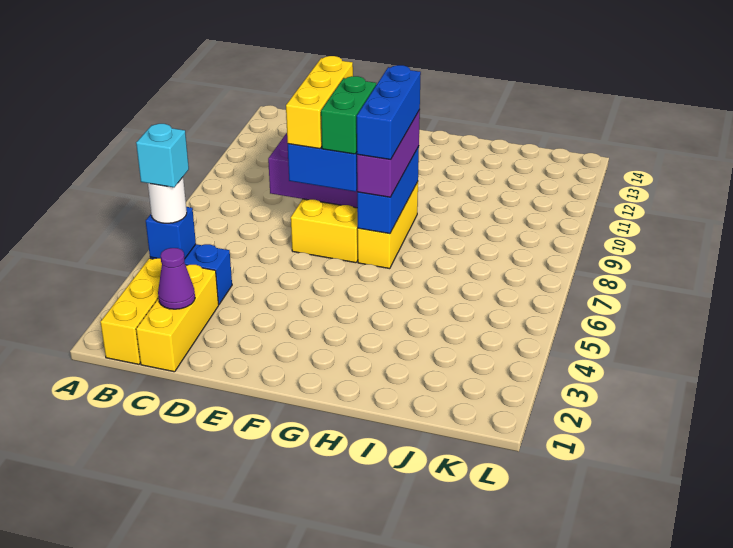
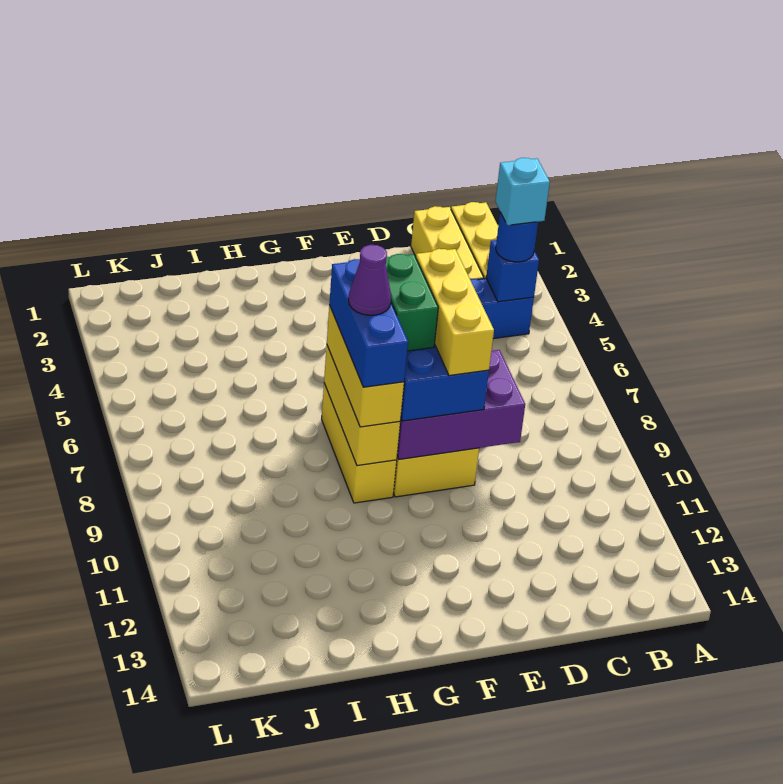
white 1x1 round brick [148,177,187,223] -> blue 1x1 round brick [496,212,538,262]
purple 1x1 cone [158,248,195,309] -> purple 1x1 cone moved to [348,245,391,315]
blue 1x3 brick [357,146,419,234] -> yellow 1x3 brick [324,346,400,466]
purple 1x3 brick [357,110,420,197] -> yellow 1x3 brick [327,305,404,427]

